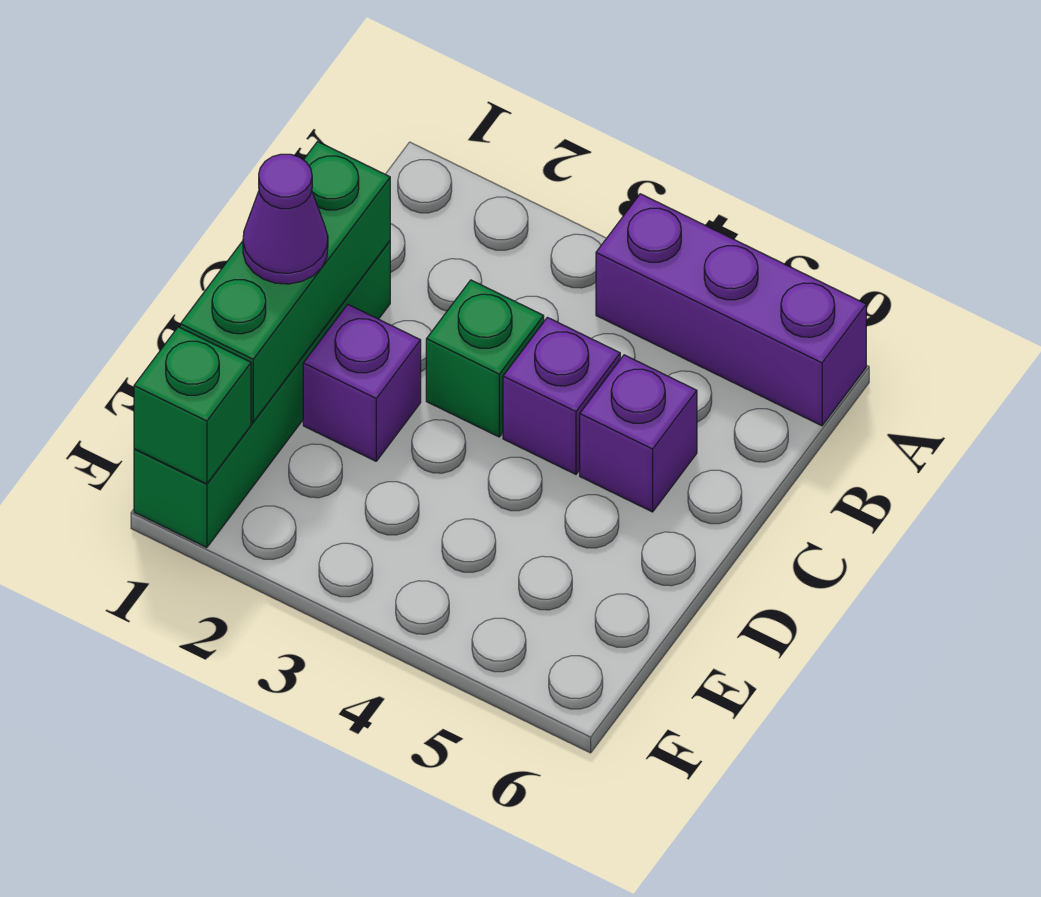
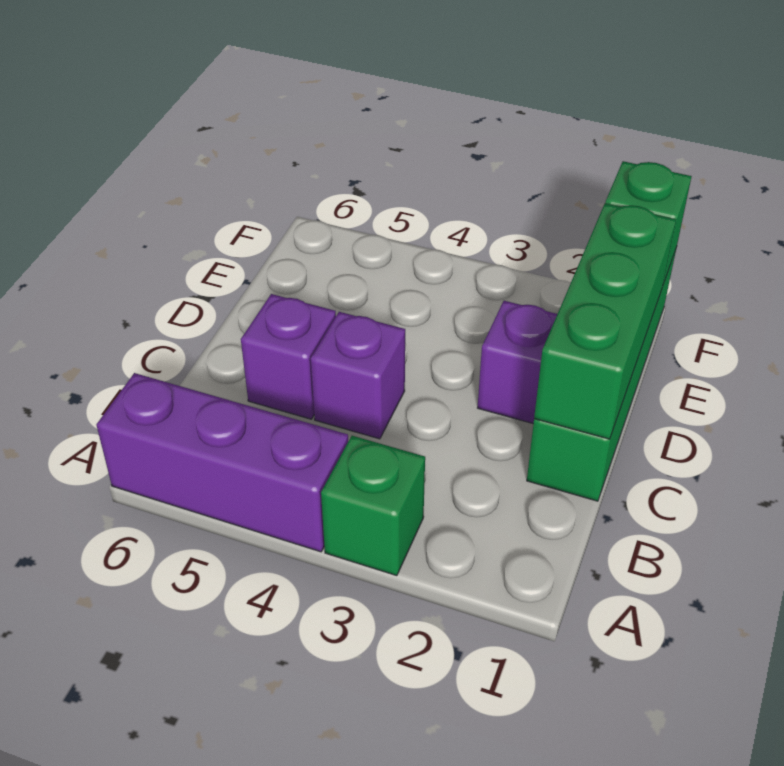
green 1x1 brick [426,280,544,437] -> green 1x1 brick moved to [321,436,425,576]
purple 1x1 cone [243,154,328,284] -> none

